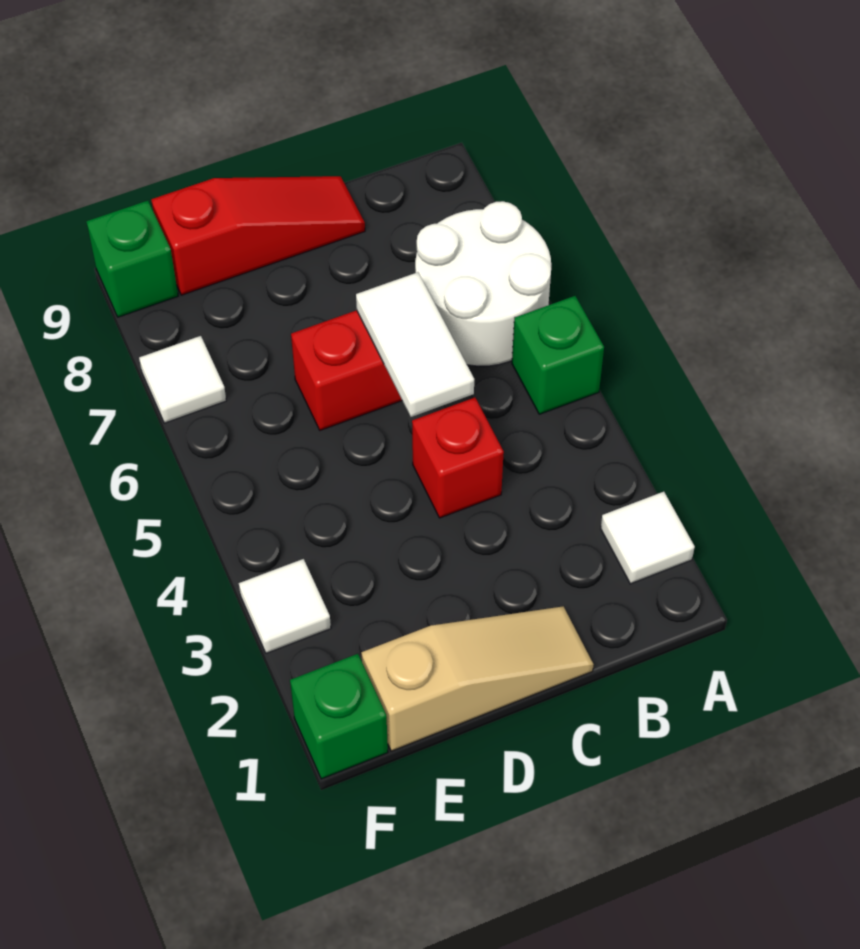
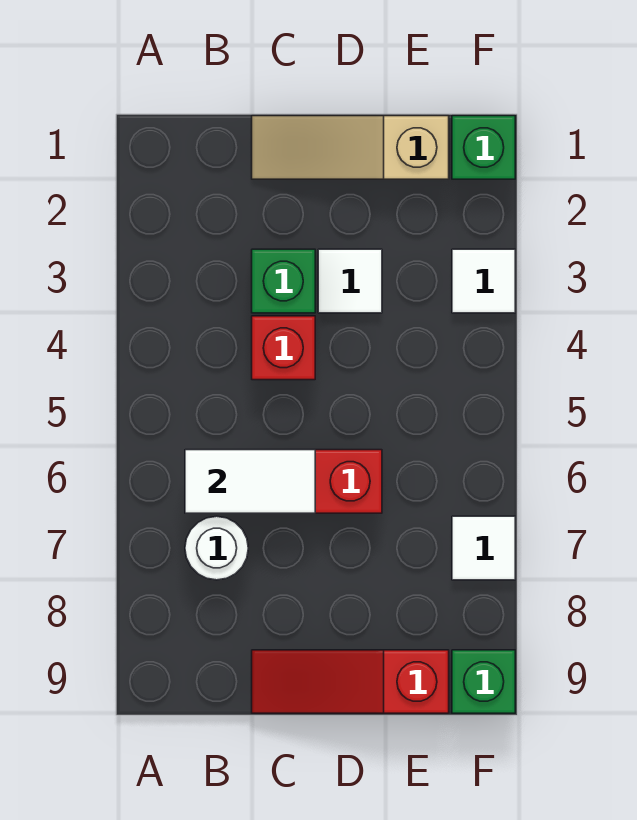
white 1x1 tile [601,492,695,584] -> white 1x1 tile moved to [318,249,382,313]
green 1x1 brick [512,296,604,414] -> green 1x1 brick moved to [252,249,315,313]
white 2x2 round brick [415,201,551,366] -> white 1x1 round brick [185,516,248,580]
white 1x2 tile [356,272,474,417] -> white 1x2 tile turned to [185,450,315,513]

